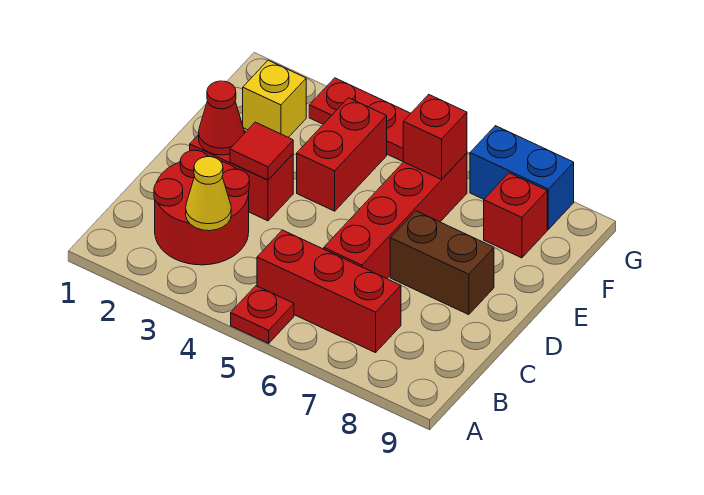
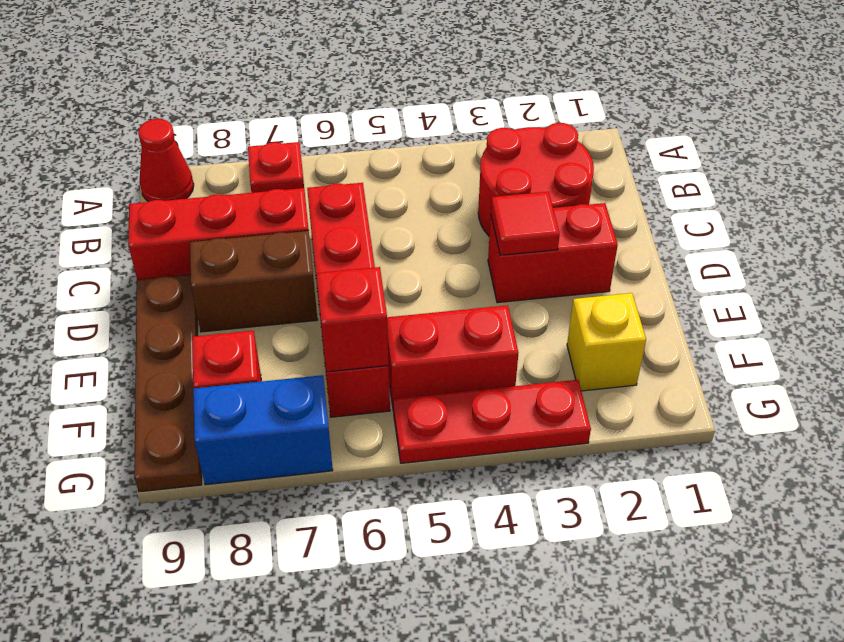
red 1x1 plate [231,286,294,343] -> red 1x1 plate moved to [248,142,304,193]
yellow 1x1 cone [186,157,231,231] -> none
red 1x3 brick [257,230,401,353] -> red 1x3 brick moved to [128,188,309,280]
red 1x1 cone [199,81,244,155] -> red 1x1 cone moved to [138,119,194,202]
none -> brown 1x4 plate [134,274,202,492]
red 1x2 brick [297,98,387,211] -> red 1x2 brick turned to [387,305,518,406]

